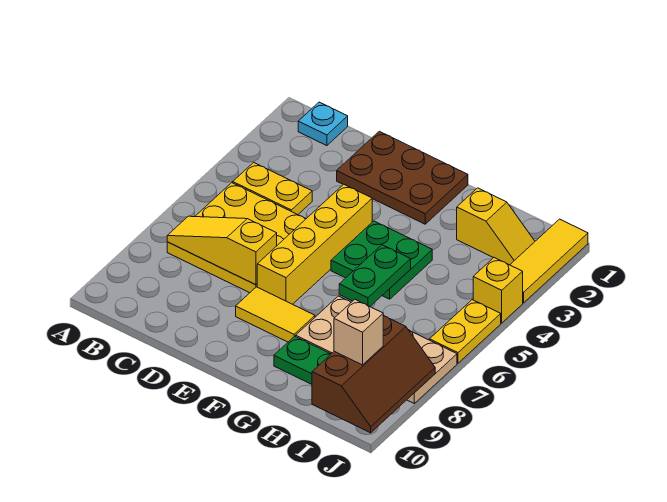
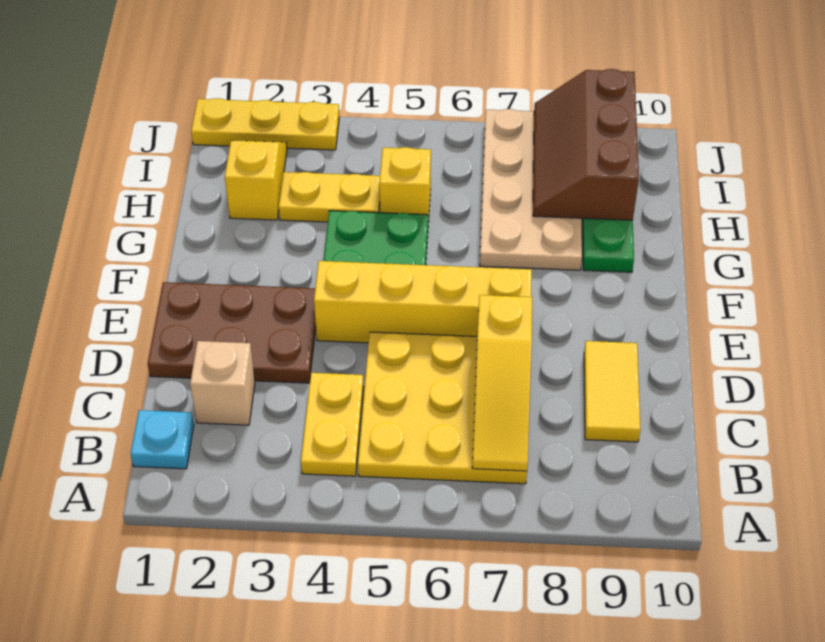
brown 2x3 plate [337,131,468,224] -> brown 2x3 plate turned to [148,282,316,383]
yellow 1x2 tile [236,287,315,342] -> yellow 1x2 tile moved to [584,341,641,442]
green 1x2 plate [339,245,411,306] -> none
brown 2x3 slope [312,316,435,433] -> brown 2x3 slope turned to [533,69,639,220]
tan 1x1 brick [334,299,383,365] -> tan 1x1 brick moved to [190,341,255,425]
yellow 1x3 tile [510,219,588,303] -> yellow 1x3 plate [191,98,339,150]
yellow 1x1 brick [473,258,523,323] -> yellow 1x1 brick moved to [379,147,431,222]
yellow 1x2 plate [430,300,501,363] -> yellow 1x2 plate moved to [279,172,380,222]

